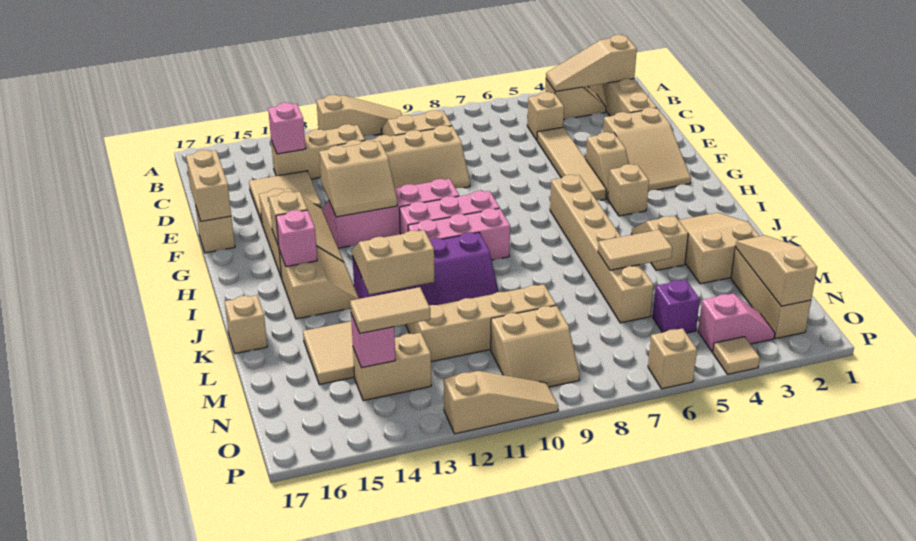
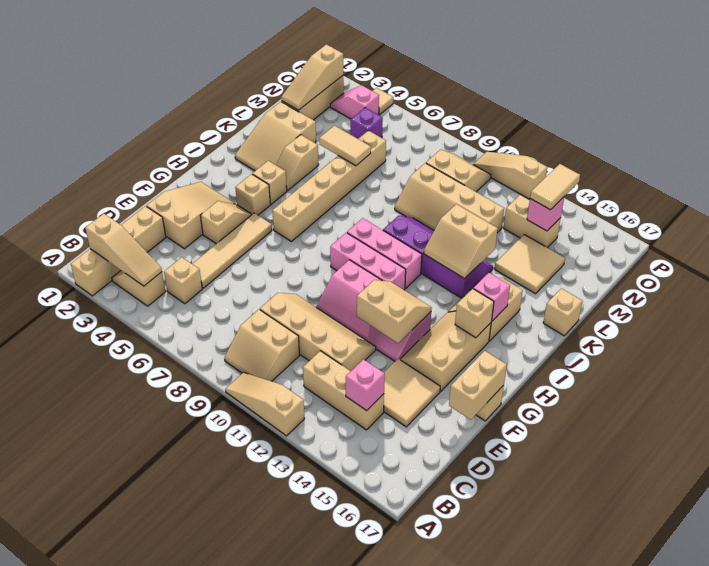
tan 1x2 tile [350,287,430,333] -> tan 1x2 tile turned to [530,164,580,210]
tan 1x1 brick [648,328,697,389] -> tan 1x1 brick moved to [252,161,287,204]

